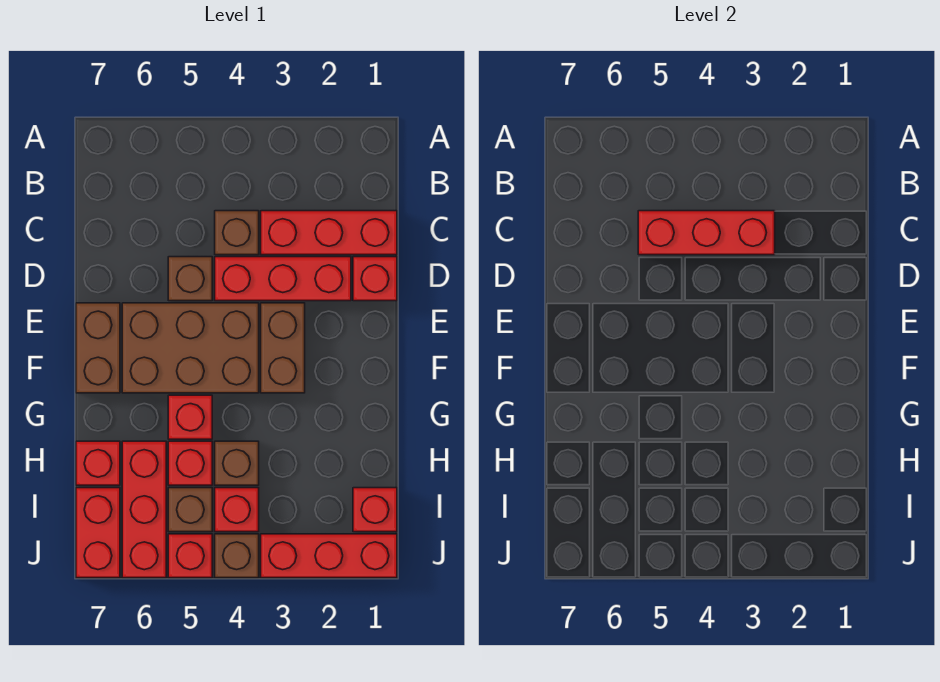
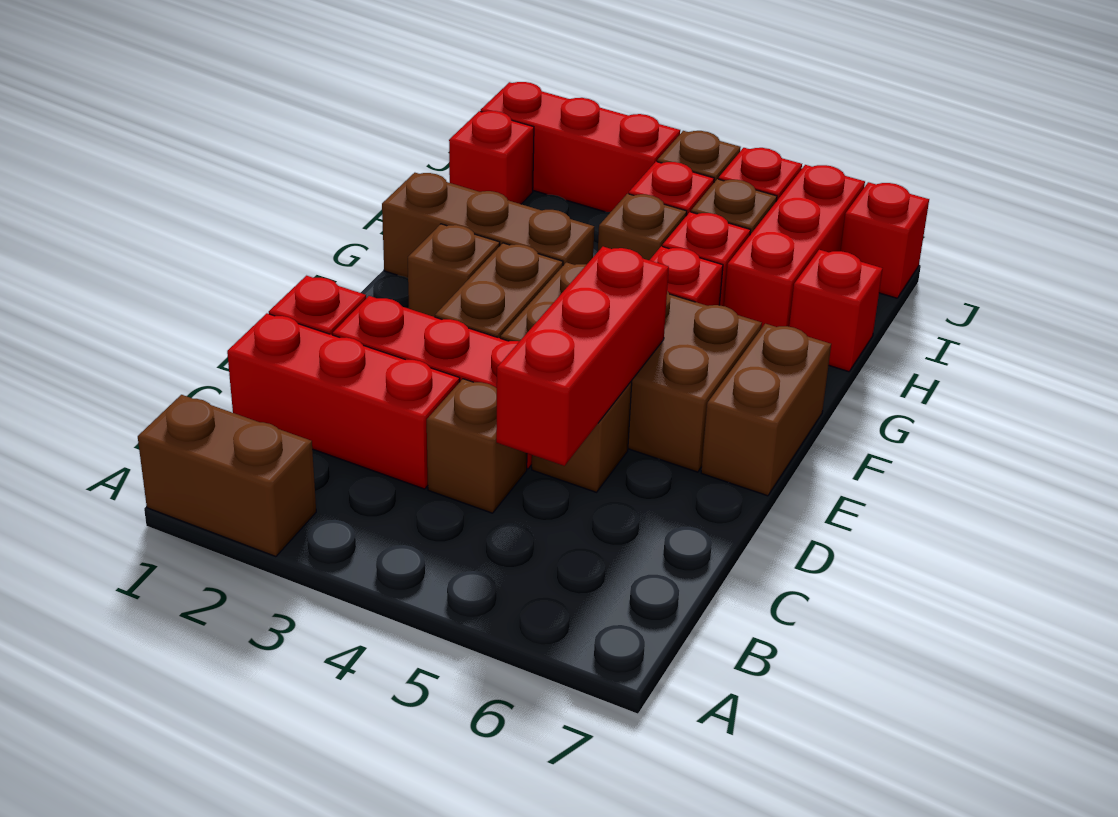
none -> brown 1x2 brick [138,395,316,557]
red 1x3 brick [638,211,775,255] -> red 1x3 brick turned to [496,247,669,466]
none -> brown 1x1 brick [408,224,500,317]
none -> brown 1x3 brick [382,173,594,278]
red 1x2 brick [76,488,120,578] -> red 1x1 brick [841,182,929,298]

